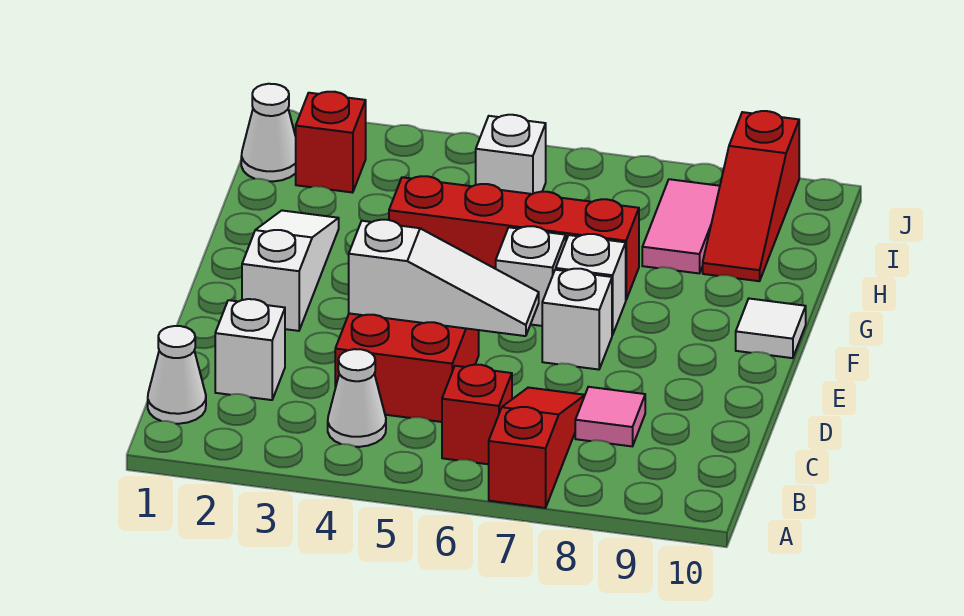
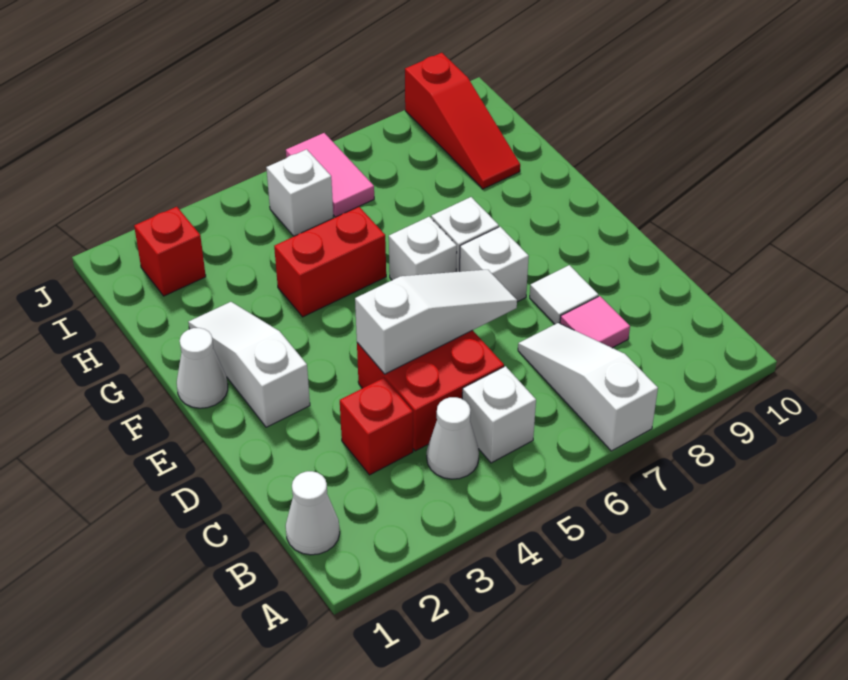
red 1x3 slope [489,388,585,508] -> white 1x3 slope [518,323,658,451]
red 1x1 brick [442,365,512,464] -> red 1x1 brick moved to [340,378,413,475]
white 1x1 brick [215,299,285,400] -> white 1x1 brick moved to [462,366,536,463]
white 1x1 tile [736,299,806,358] -> white 1x1 tile moved to [530,265,598,324]
red 1x4 brick [389,176,639,299] -> red 1x2 brick [274,207,386,317]
pink 1x2 tile [642,179,720,273] -> pink 1x2 tile moved to [286,133,374,217]
white 1x1 cone [241,84,296,181] -> white 1x1 cone moved to [177,328,228,408]

